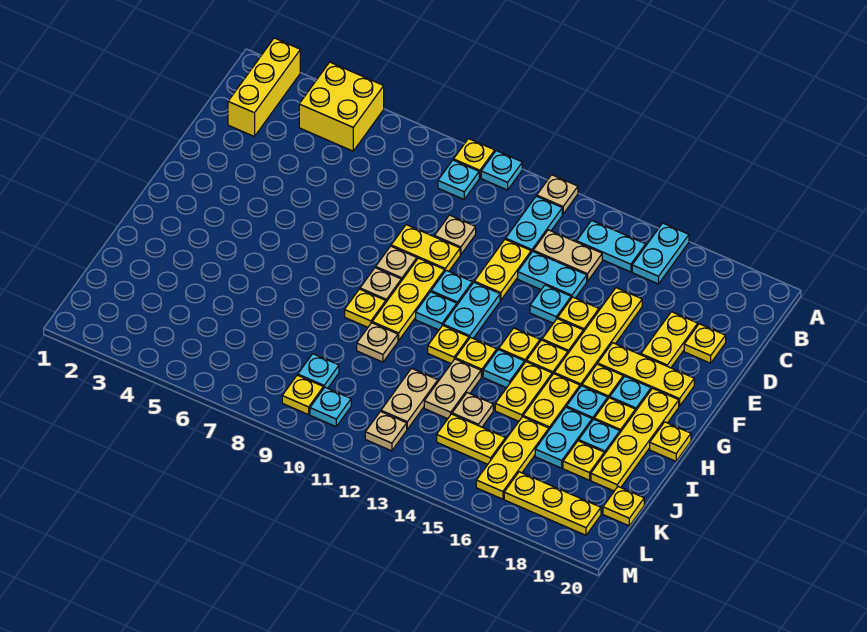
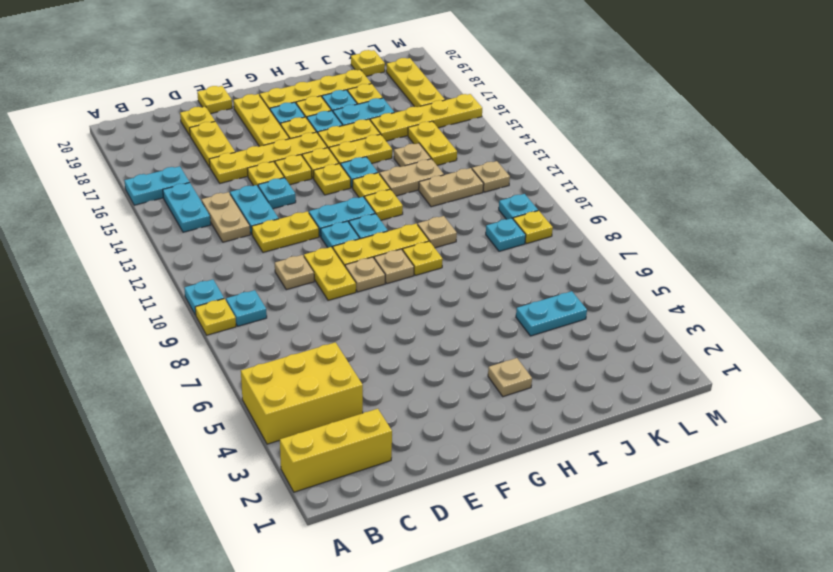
yellow 2x2 brick [299,62,384,151] -> yellow 2x3 brick [241,342,363,444]
tan 1x1 plate [537,175,578,214] -> tan 1x1 plate moved to [488,358,532,397]
cyan 1x2 plate [506,196,562,253] -> cyan 1x2 plate moved to [516,291,587,336]
yellow 1x2 plate [641,312,698,368] -> yellow 1x2 plate turned to [190,122,235,167]
yellow 1x1 plate [650,422,691,461] -> yellow 1x1 plate moved to [197,86,232,114]
yellow 1x3 plate [476,417,549,499] -> yellow 1x4 plate [370,94,482,141]

